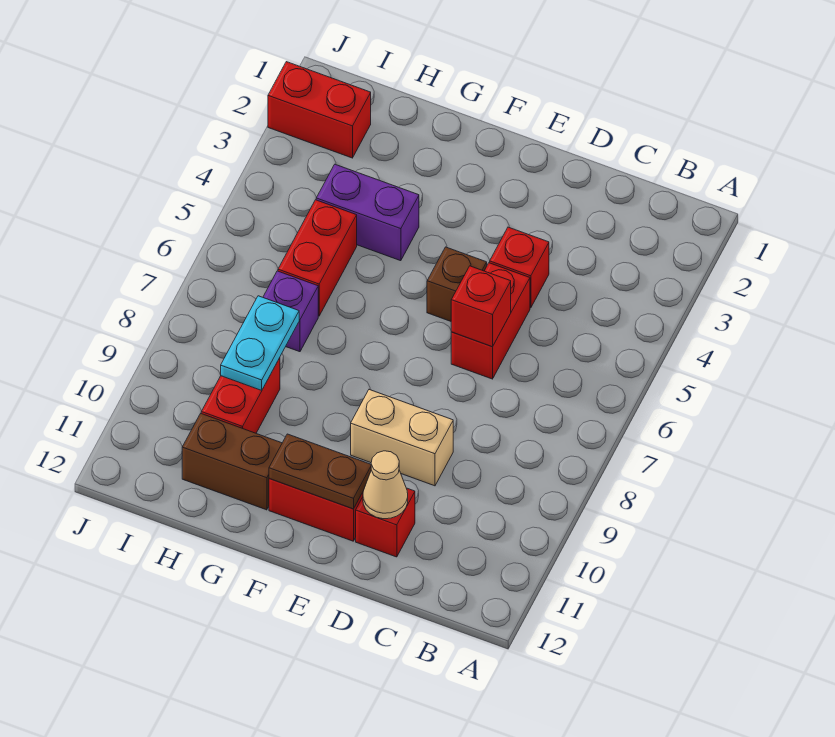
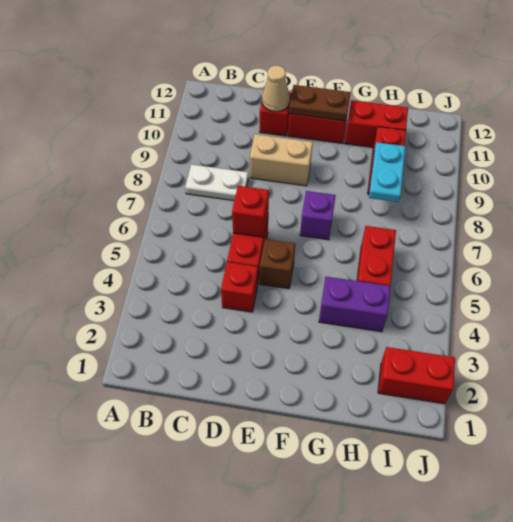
none -> white 1x2 plate [185,164,248,201]
brown 1x2 brick [182,414,282,510] -> red 1x2 brick [345,100,408,147]
purple 1x1 brick [263,271,318,352] -> purple 1x1 brick moved to [300,191,336,240]

